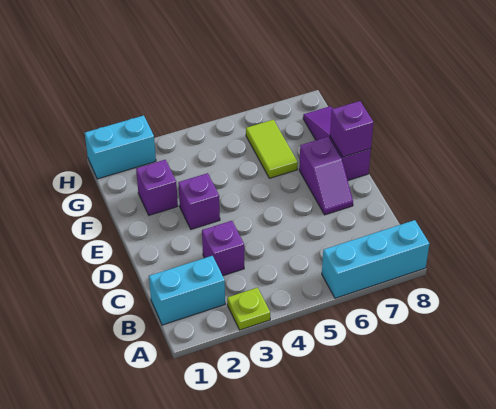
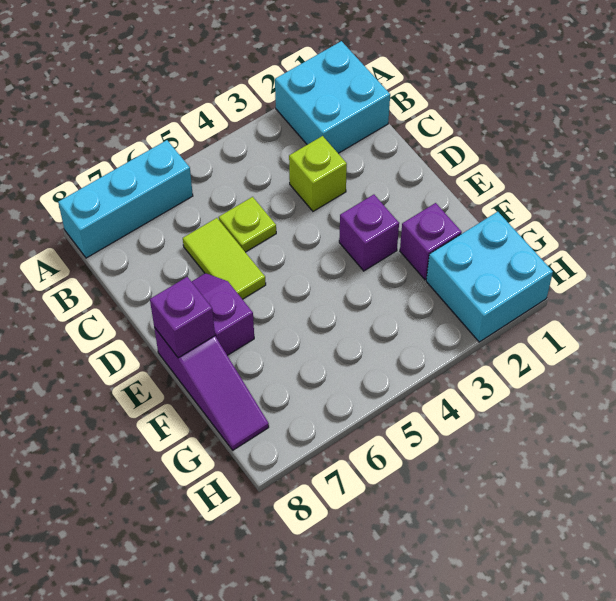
lime 1x1 plate [227,288,270,330] -> lime 1x1 plate moved to [219,197,276,252]
cyan 1x2 brick [149,256,225,325] -> cyan 2x2 brick [275,41,390,153]
purple 1x1 brick [202,221,244,276] -> lime 1x1 brick [289,136,347,211]
lime 1x2 tile [246,120,298,178] -> lime 1x2 tile moved to [183,218,266,299]
cyan 1x2 brick [85,115,156,179] -> cyan 2x2 brick [426,212,553,342]

